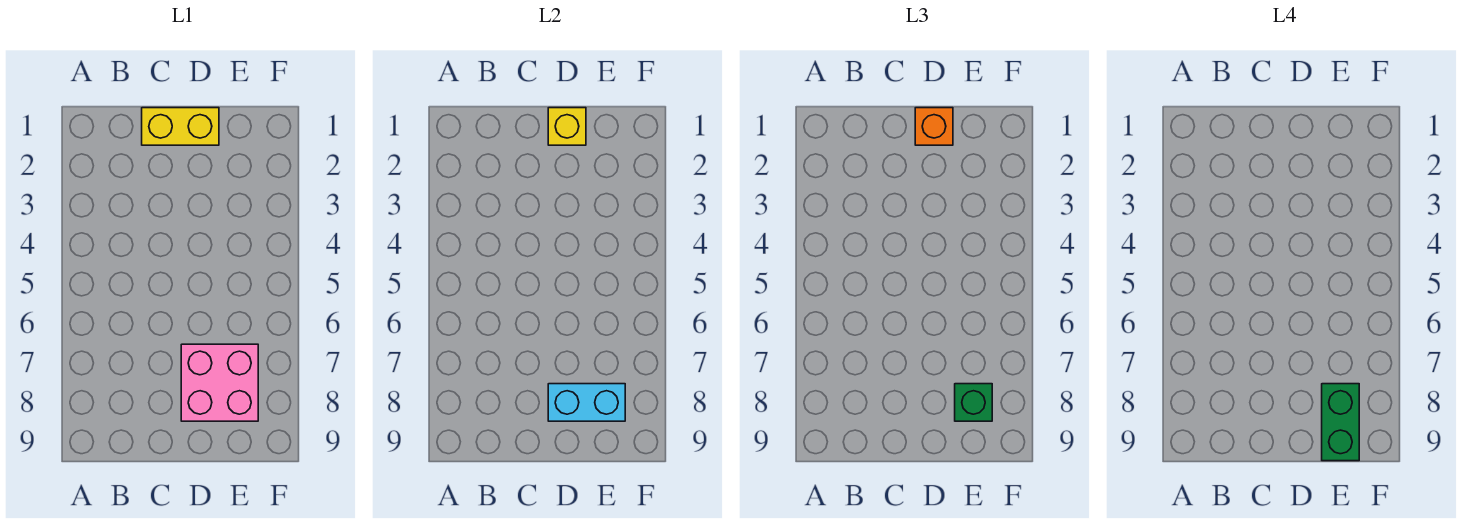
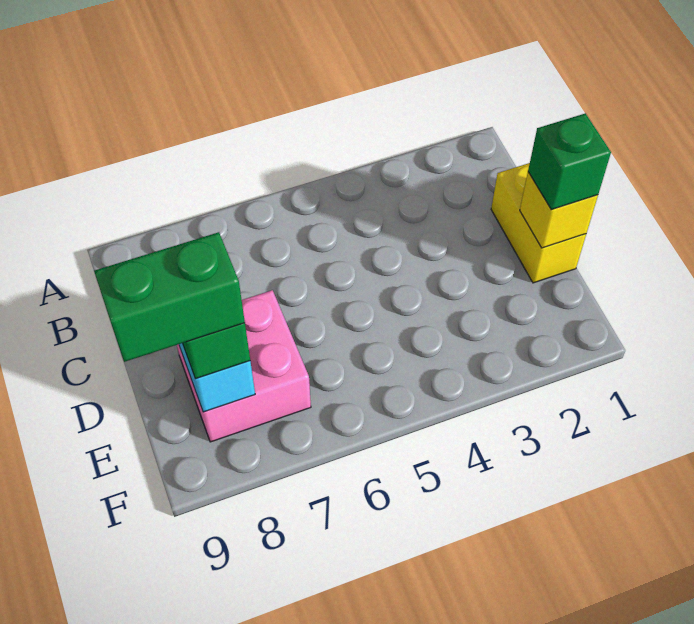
orange 1x1 brick [915,108,953,145] -> green 1x1 brick [528,113,611,210]

